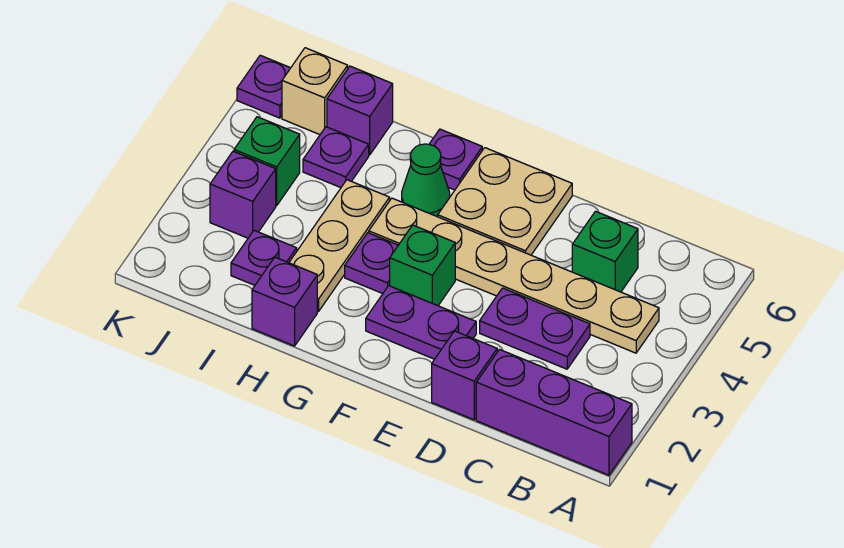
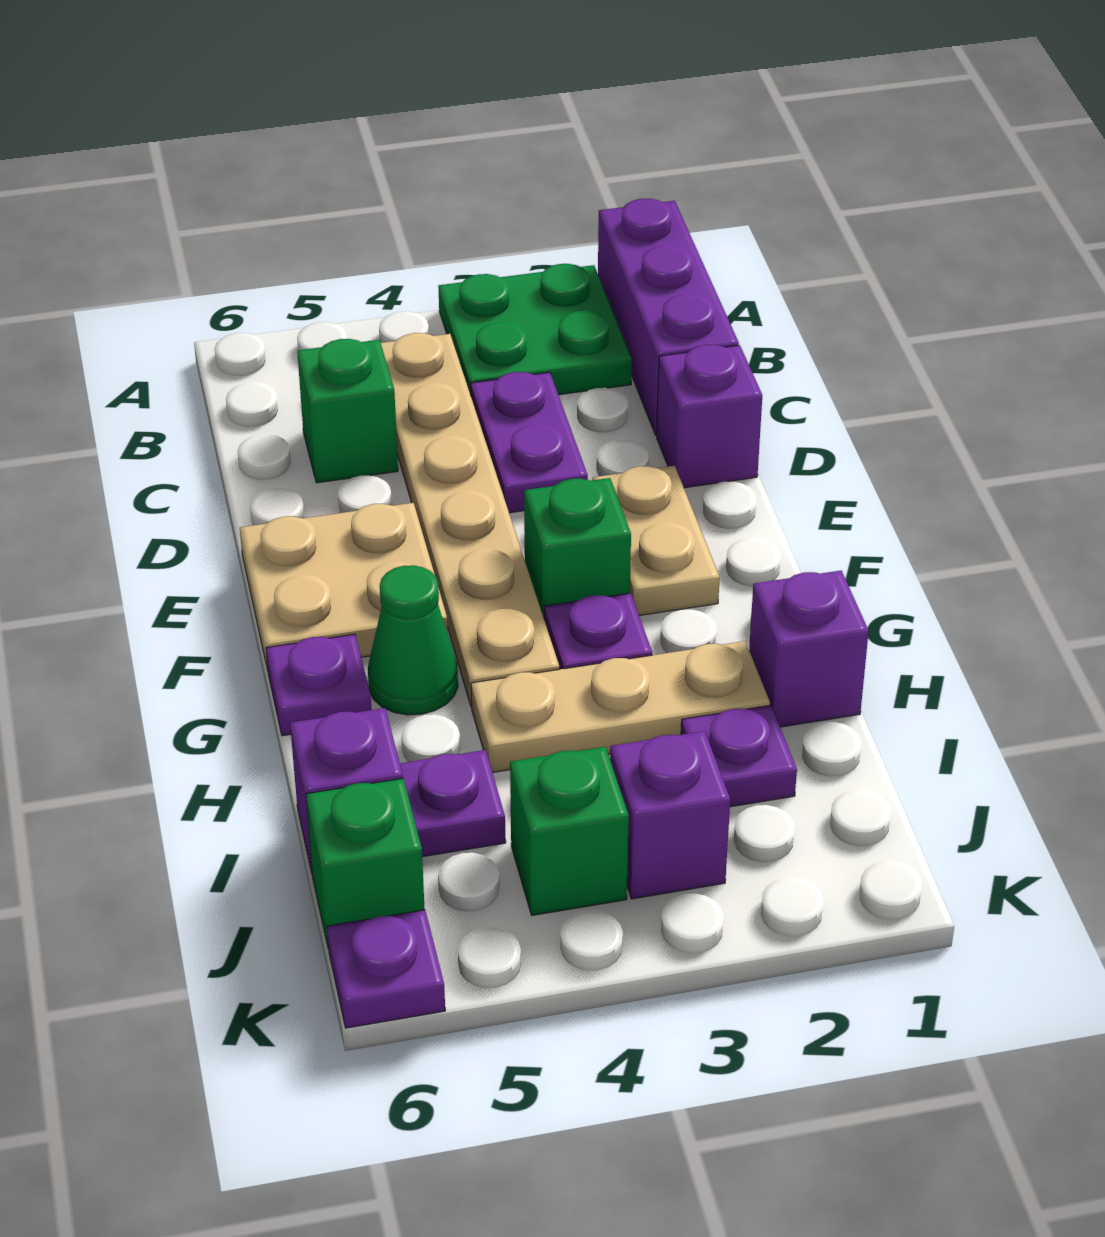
none -> green 2x2 plate [438,264,632,395]
purple 1x2 plate [366,286,476,359] -> tan 1x2 plate [593,466,720,616]
tan 1x1 brick [282,48,348,135] -> green 1x1 brick [306,778,425,949]

